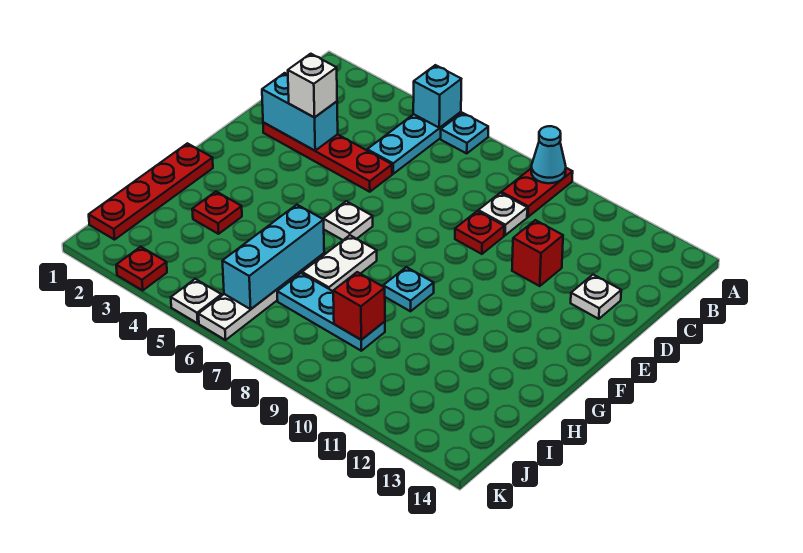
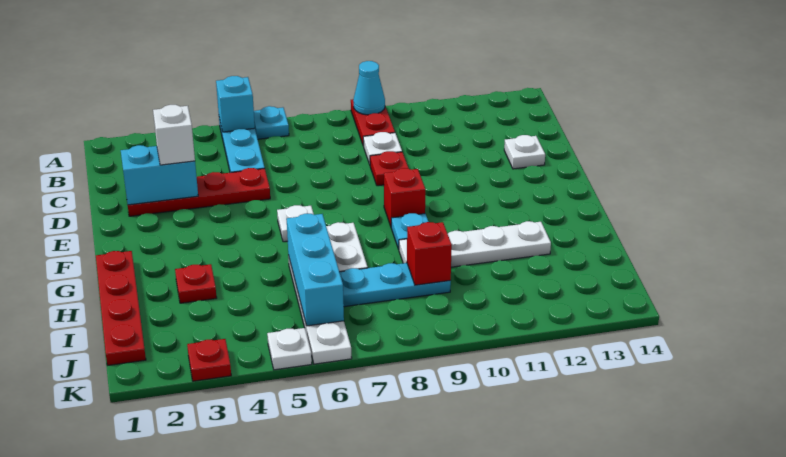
red 1x1 brick [512,220,563,286] -> red 1x1 brick moved to [384,168,425,226]
none -> white 1x4 plate [399,221,551,267]

